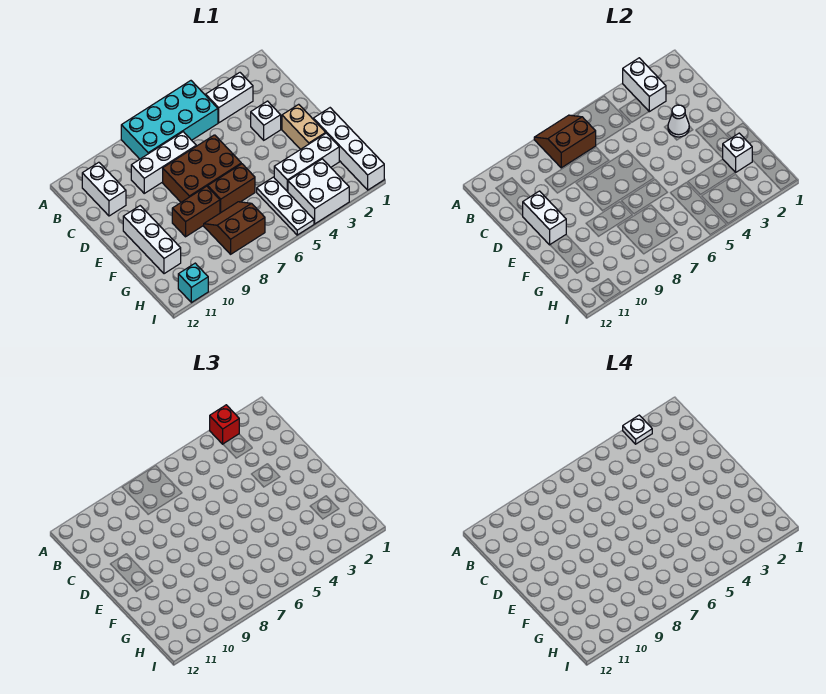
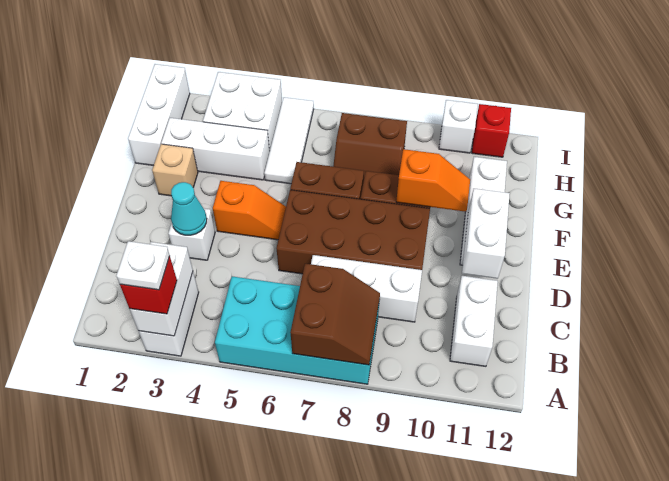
brown 2x2 slope [534,115,596,168] -> brown 2x2 slope turned to [290,264,380,365]
white 1x2 brick [206,73,253,123] -> white 1x2 brick turned to [138,272,199,356]
white 1x1 cone [668,105,689,137] -> cyan 1x1 cone [171,182,207,235]
brown 2x3 brick [163,135,241,202] -> brown 2x4 brick [277,190,430,274]
tan 1x2 brick [282,104,326,150] -> tan 1x1 brick [152,144,198,196]
none -> orange 1x2 slope [212,181,286,240]
white 1x4 brick [313,108,384,190] -> white 1x3 brick [128,64,190,166]
none -> orange 1x2 slope [396,149,470,212]
white 1x1 brick [722,133,752,172] -> white 1x1 brick moved to [439,100,478,153]
white 1x3 plate [257,177,314,235] -> white 1x3 tile [264,97,314,184]
cyan 1x1 brick [178,263,208,303] -> red 1x1 brick [472,104,511,157]

